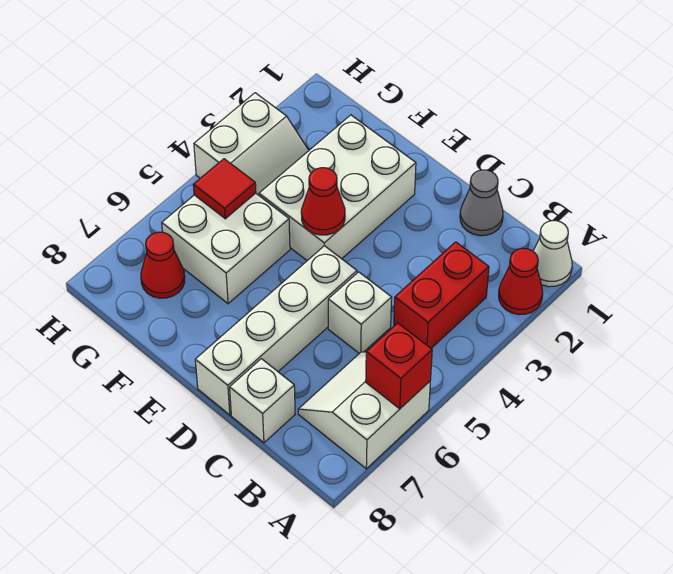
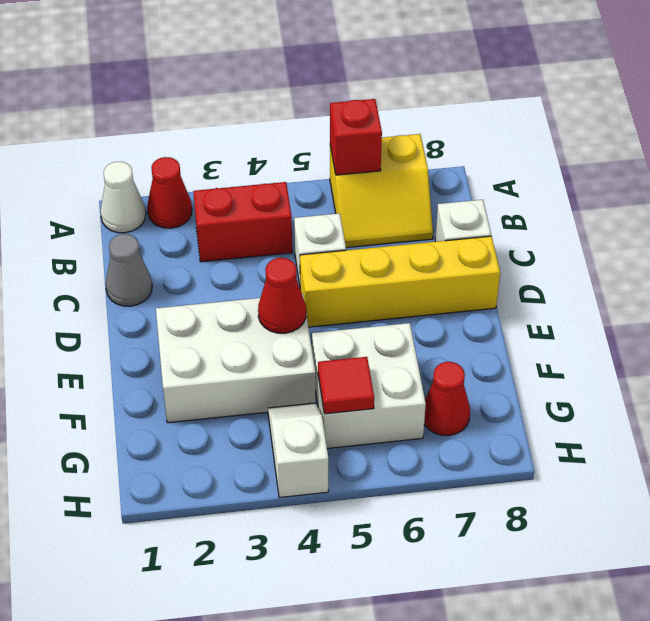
white 2x2 slope [298,352,430,469] -> yellow 2x2 slope [330,134,433,248]
white 1x4 brick [195,246,357,415] -> yellow 1x4 brick [300,236,500,327]
white 2x2 slope [194,93,309,195] -> white 1x2 slope [268,403,328,498]

